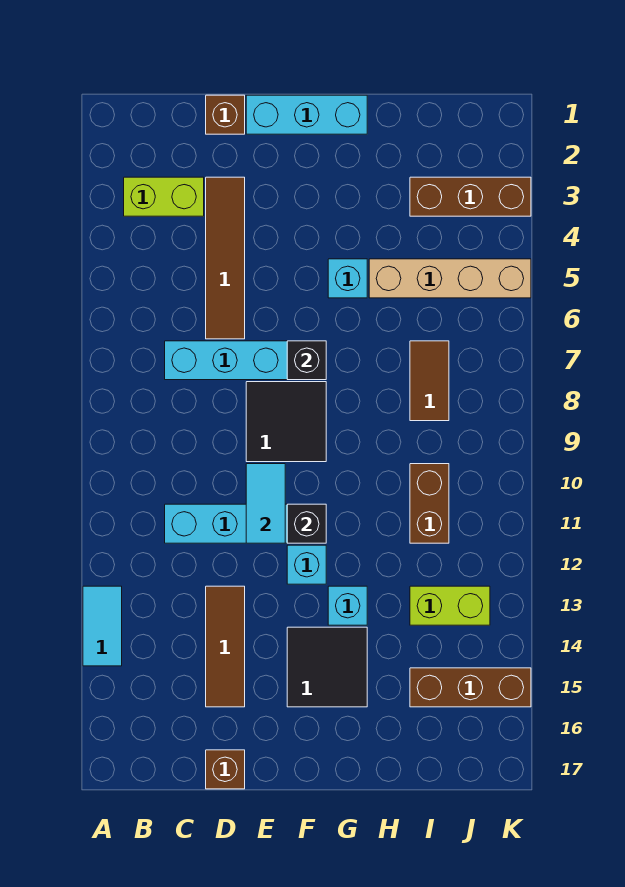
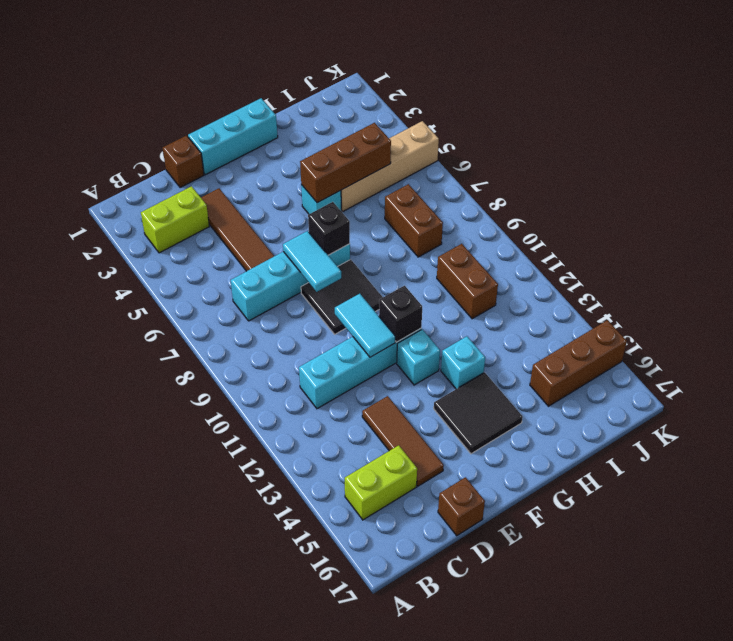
cyan 1x2 tile [83,586,122,666] -> cyan 1x2 tile moved to [283,231,341,292]
brown 1x3 brick [410,177,531,216] -> brown 1x3 brick moved to [300,123,391,203]
brown 1x2 tile [410,341,449,421] -> brown 1x2 brick [385,184,443,257]
lime 1x2 brick [410,586,490,625] -> lime 1x2 brick moved to [345,445,417,520]

